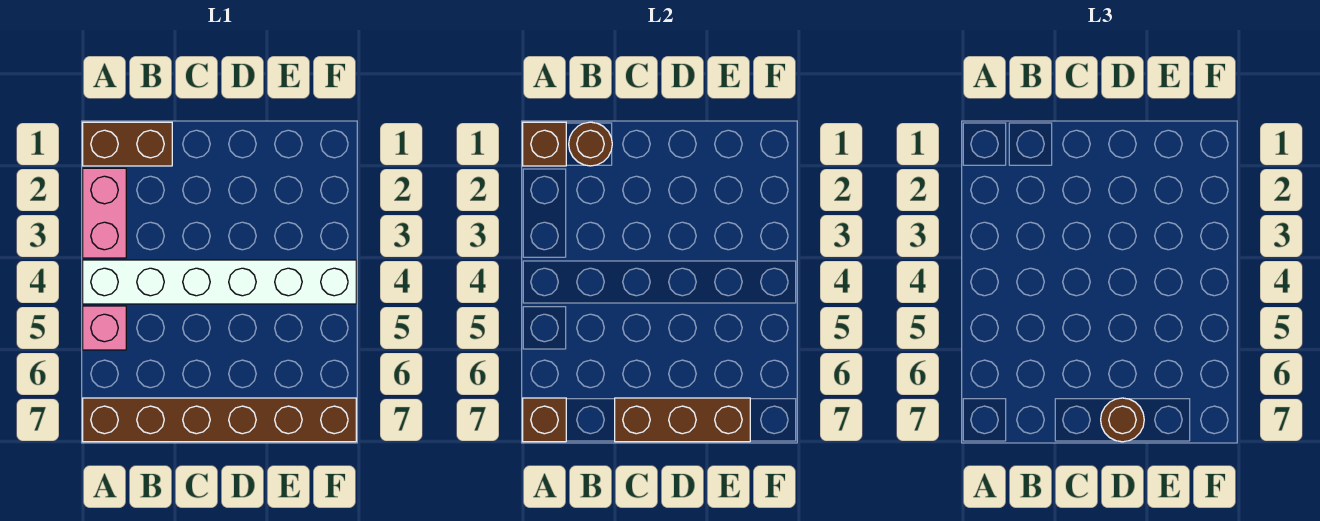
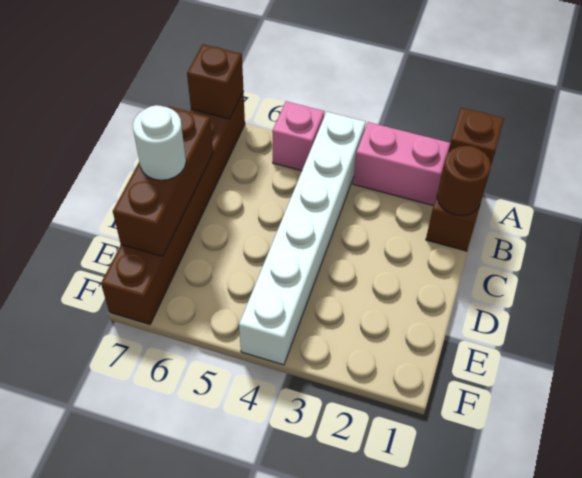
brown 1x1 round brick [1101,398,1144,442] -> white 1x1 round brick [133,105,186,180]

